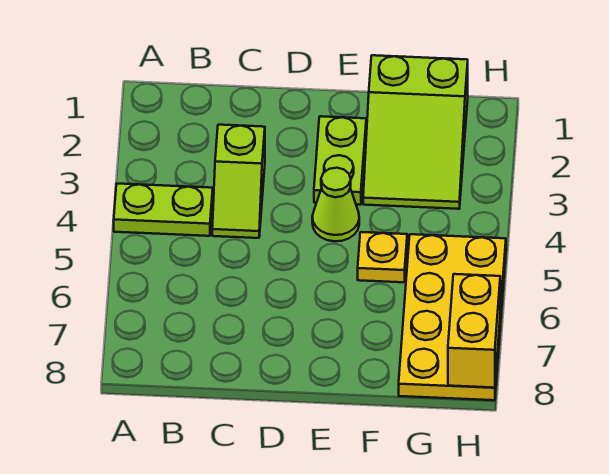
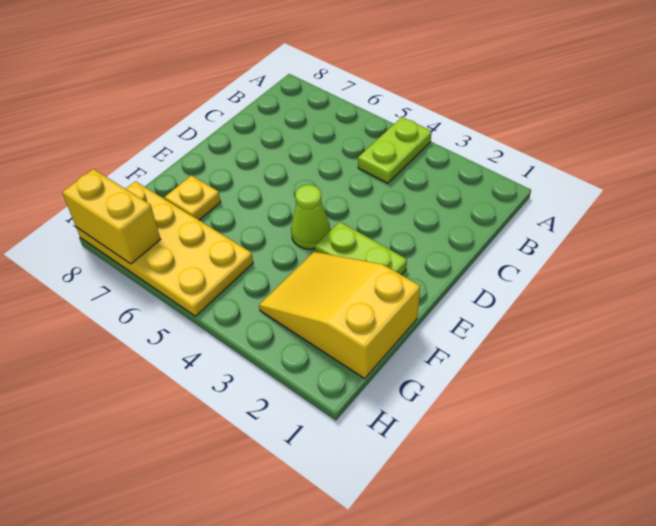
lime 1x2 slope [212,125,265,238] -> none
lime 2x3 slope [363,55,468,209] -> yellow 2x3 slope [259,252,420,379]
yellow 1x1 plate [358,232,407,282] -> yellow 1x1 plate moved to [165,175,221,220]

